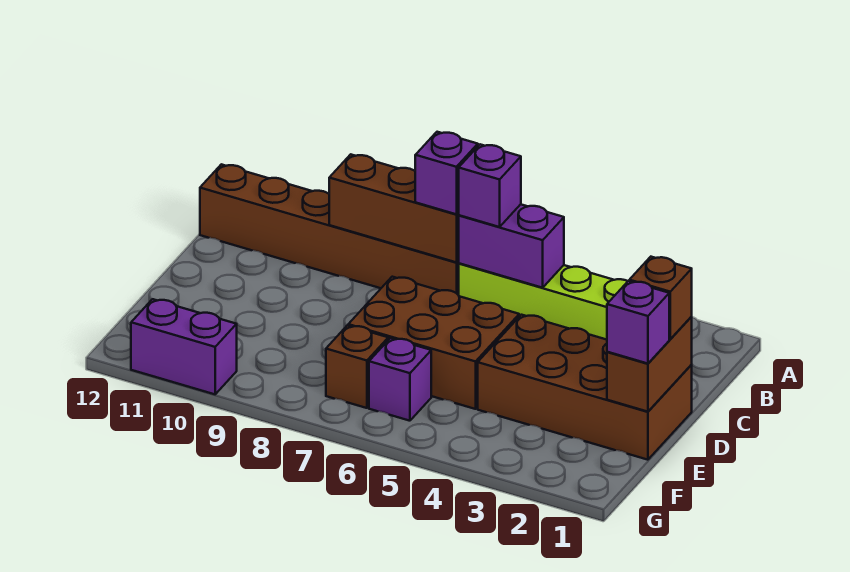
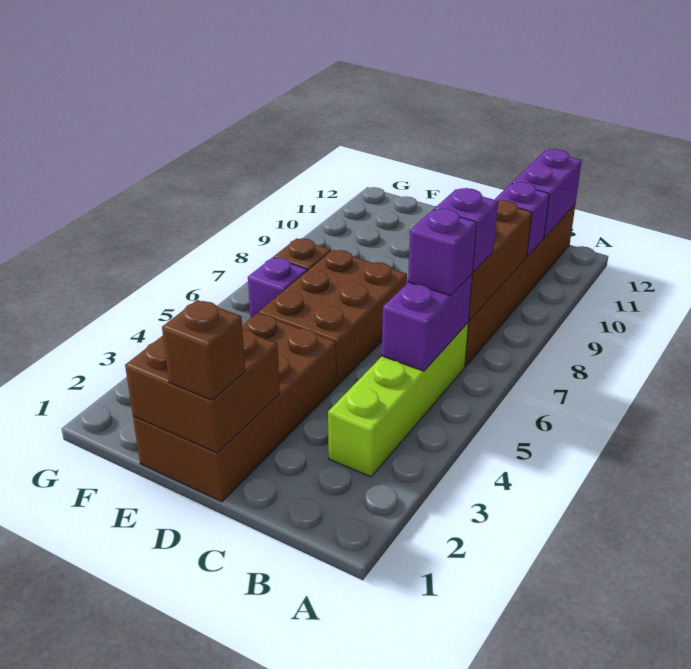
brown 1x2 brick [607,316,692,412] -> brown 2x2 brick [125,330,280,453]
purple 1x1 brick [607,281,669,364] -> purple 1x1 brick moved to [494,182,549,256]
purple 1x2 brick [131,299,237,394] -> purple 1x2 brick moved to [512,149,582,238]

